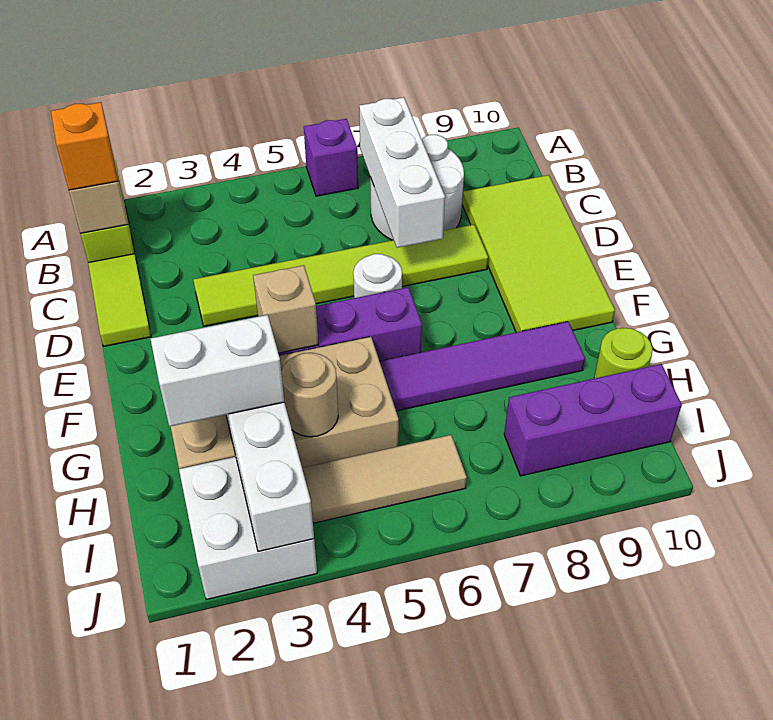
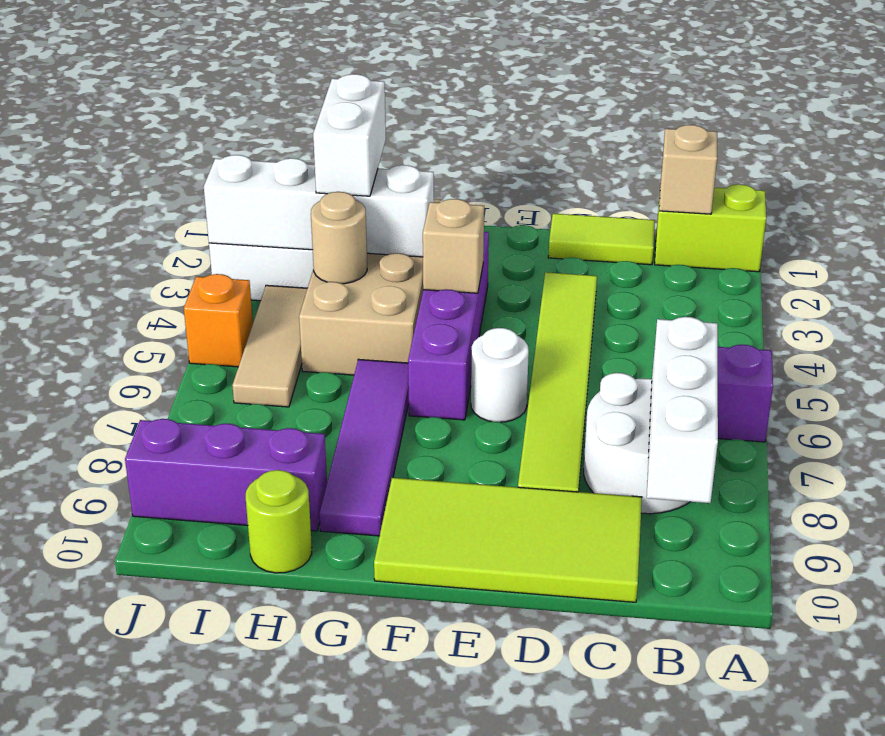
orange 1x1 brick [51,102,118,190] -> orange 1x1 brick moved to [184,274,253,367]
white 1x3 brick [359,97,445,248] -> white 1x3 brick turned to [647,317,718,503]
purple 1x3 brick [504,364,682,476] -> purple 1x3 brick turned to [125,419,327,531]

